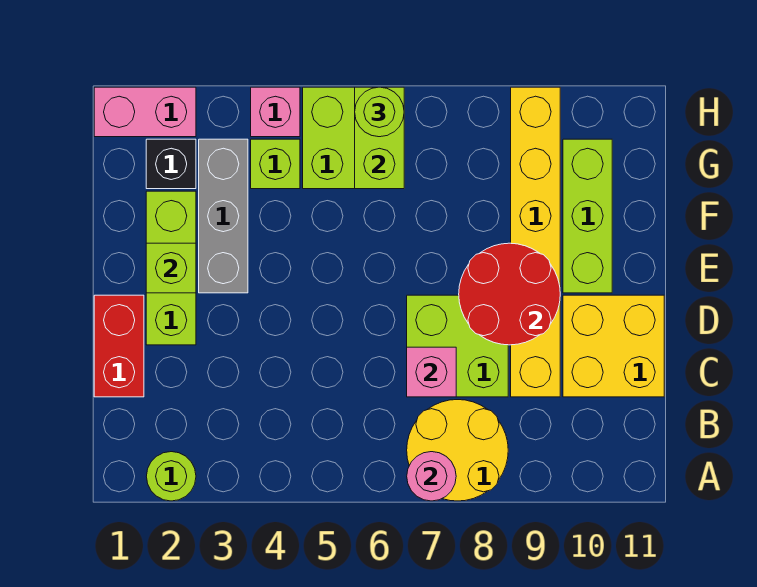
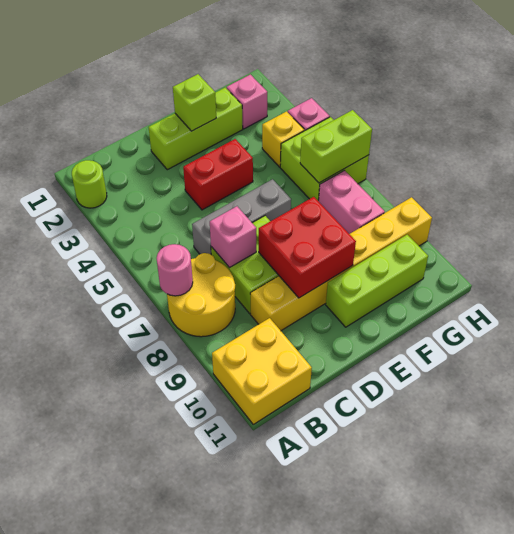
red 1x2 brick [94,295,144,397] -> red 1x2 brick moved to [183,139,253,210]
yellow 2x2 brick [563,295,664,397] -> yellow 2x2 brick moved to [212,318,312,424]
red 2x2 round brick [459,243,560,345] -> red 2x2 brick [259,197,356,298]
grey 1x3 brick [199,139,248,293] -> grey 1x3 brick moved to [192,179,291,254]
black 1x1 brick [146,139,196,189] -> pink 1x1 brick [227,75,267,129]
lime 1x1 brick [251,139,300,189] -> yellow 1x1 brick [262,111,304,167]
pink 1x2 brick [94,87,196,137] -> pink 1x2 brick moved to [319,171,385,234]
lime 1x1 round brick [355,87,404,137] -> none

